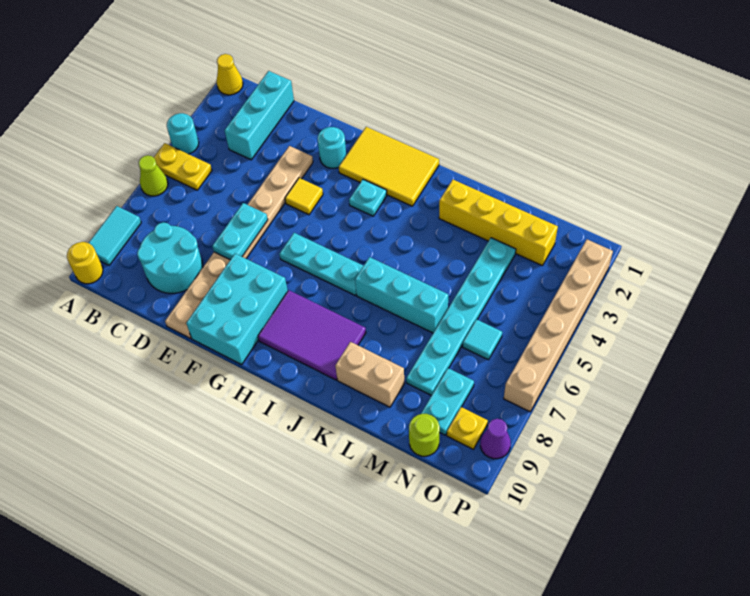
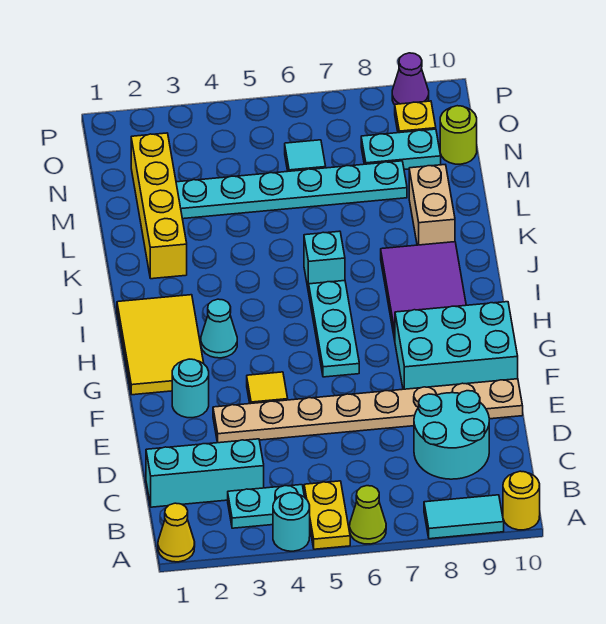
cyan 1x2 plate [212,203,268,260] -> cyan 1x2 plate moved to [228,485,305,528]
cyan 1x1 plate [349,180,387,216] -> cyan 1x1 cone [201,299,237,358]
cyan 1x3 brick [355,257,448,333] -> cyan 1x1 brick [304,231,345,292]
tan 1x6 brick [504,240,613,412] -> none

